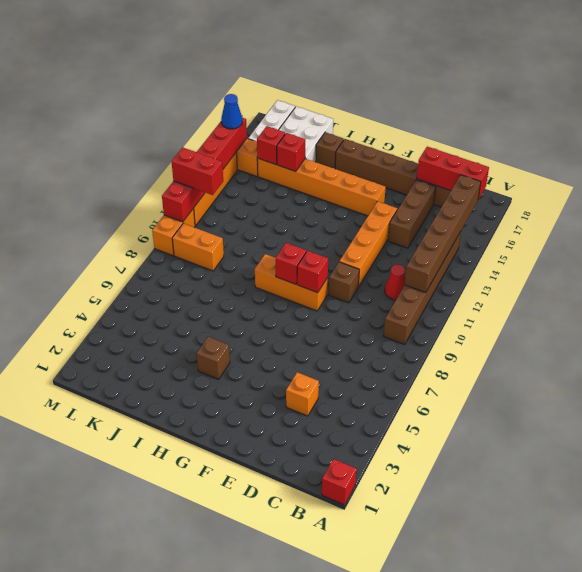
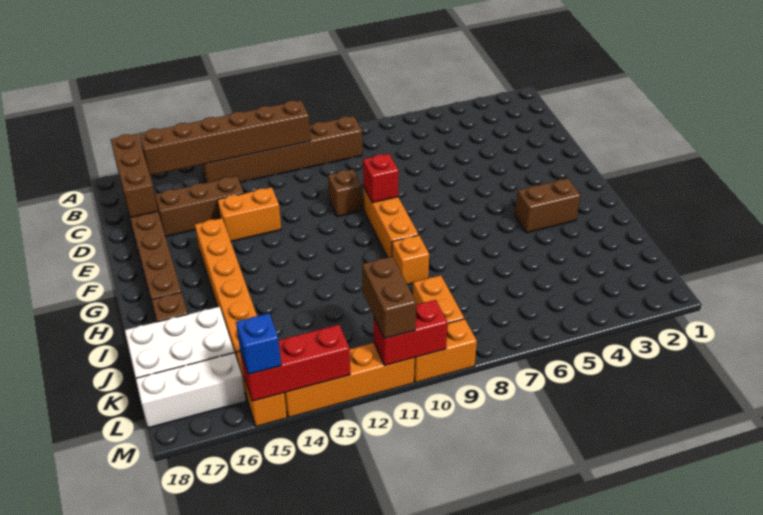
red 1x1 brick [322,459,356,505] -> none
red 1x3 brick [417,147,489,199] -> brown 1x3 brick [111,134,158,217]
red 1x1 cone [385,265,405,300] -> none
orange 1x1 brick [286,372,319,416] -> orange 1x1 brick moved to [392,235,429,285]
orange 1x4 brick [339,201,397,287] -> orange 1x2 brick [217,187,281,241]
red 1x1 brick [276,243,306,284] -> none
brown 1x1 brick [196,337,230,379] -> brown 1x2 brick [515,179,581,233]
red 1x1 brick [277,133,305,172] -> none
red 1x1 brick [257,126,285,165] -> none
red 1x2 brick [172,147,223,195] -> brown 1x2 brick [362,256,416,339]
blue 1x1 cone [221,94,242,129] -> blue 1x1 brick [236,313,281,374]

